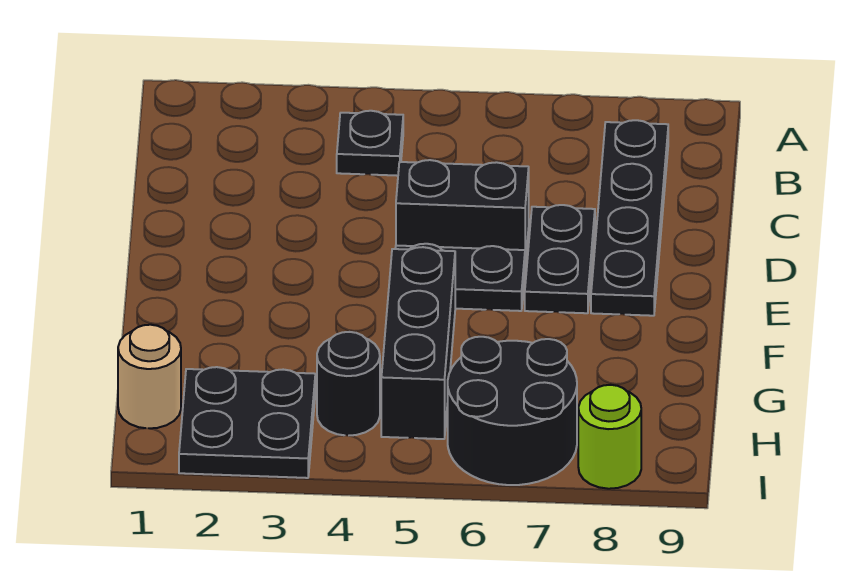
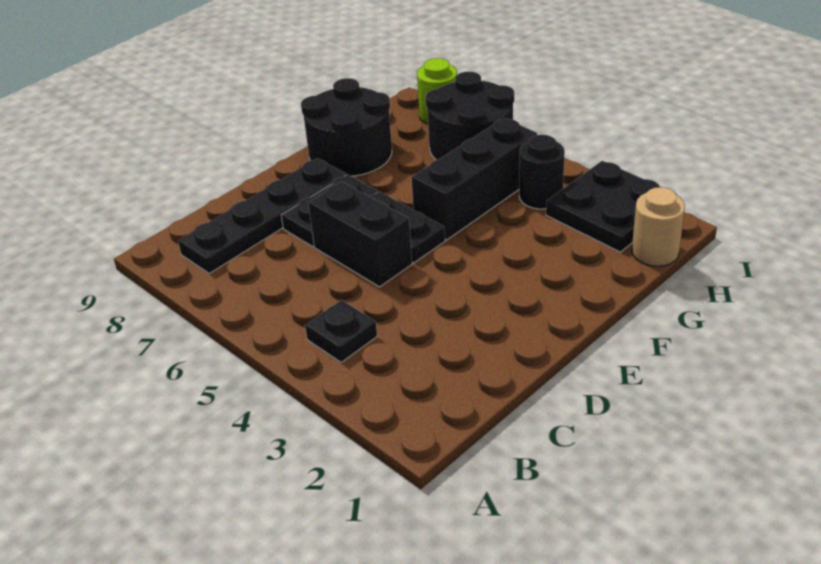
none -> black 2x2 round brick [301,78,392,176]

